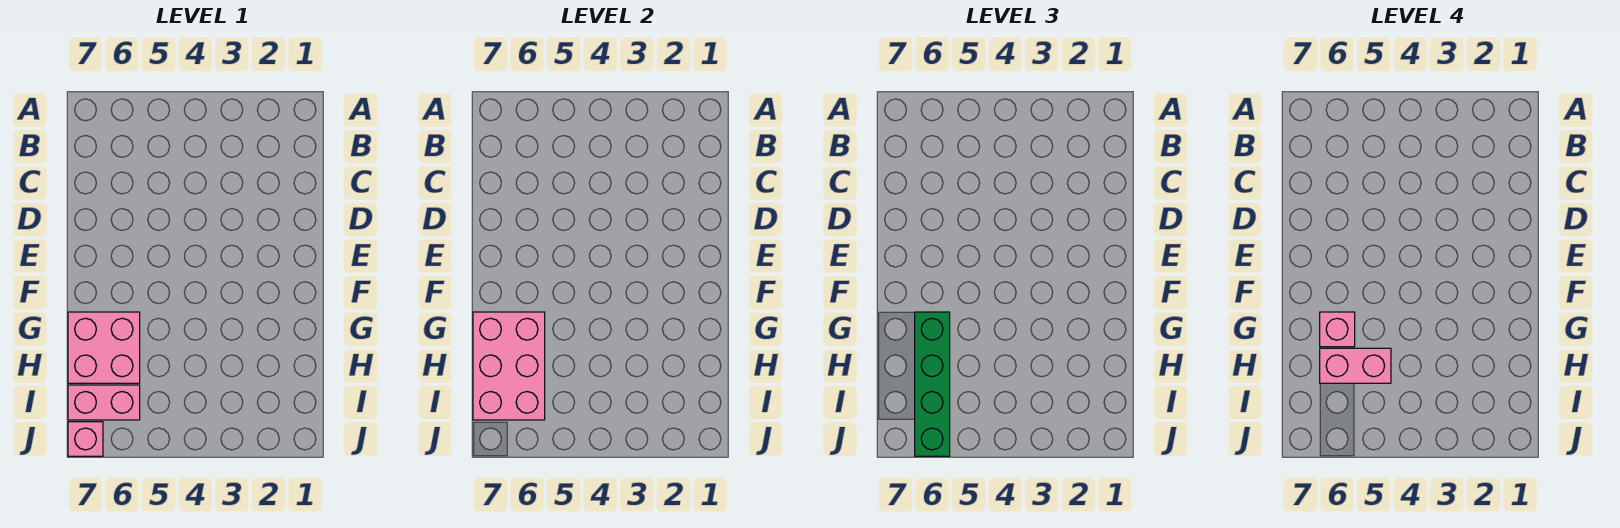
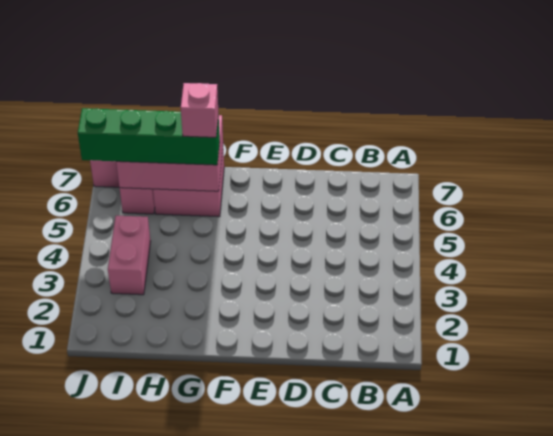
pink 1x2 brick [1320,348,1391,383] -> pink 1x2 brick moved to [108,216,151,295]

